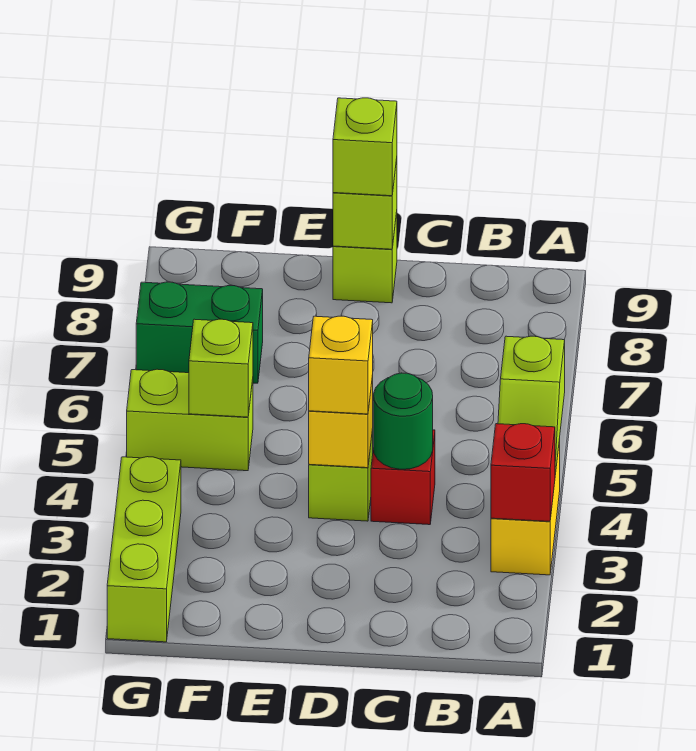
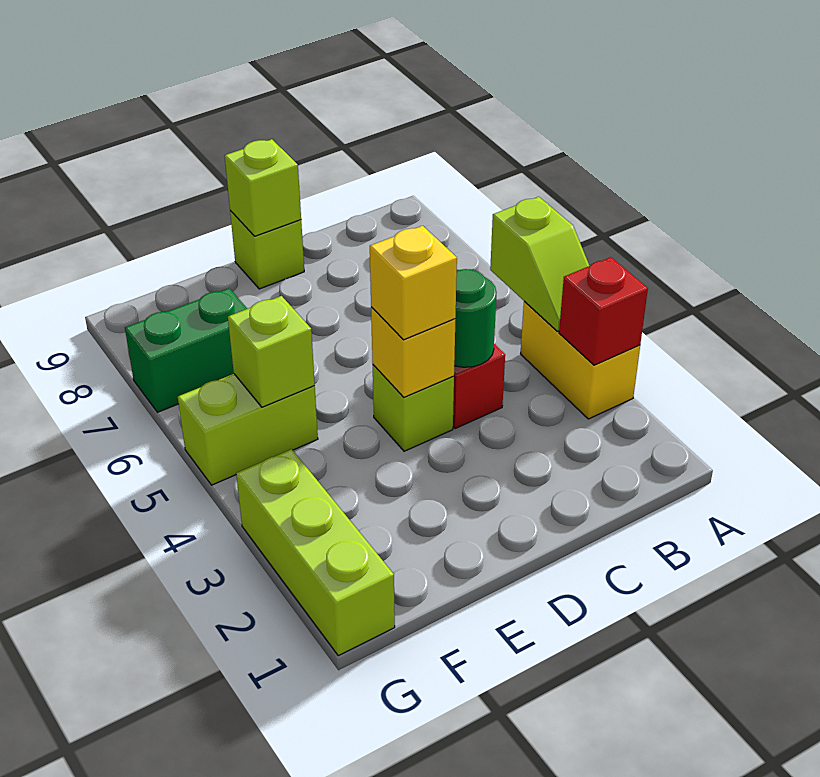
lime 1x1 brick [333,98,397,196] -> none

